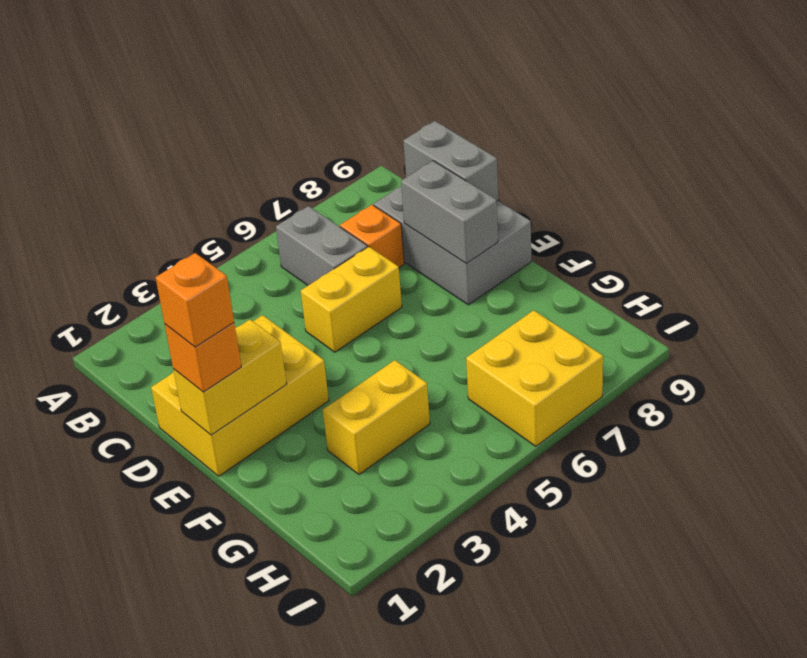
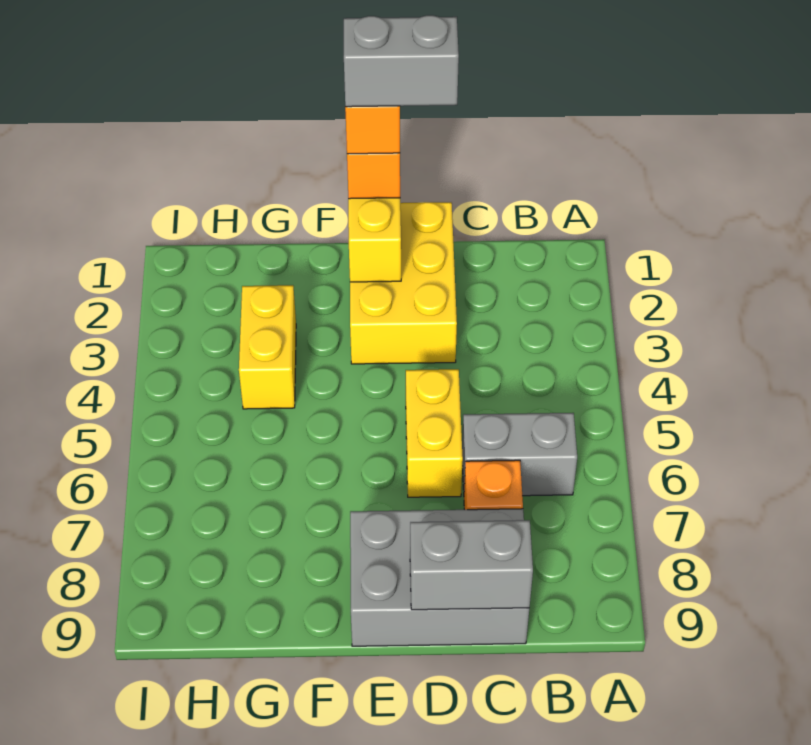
grey 1x2 brick [401,161,498,263] -> grey 1x2 brick moved to [344,15,459,107]
yellow 2x2 brick [466,310,603,446] -> none

